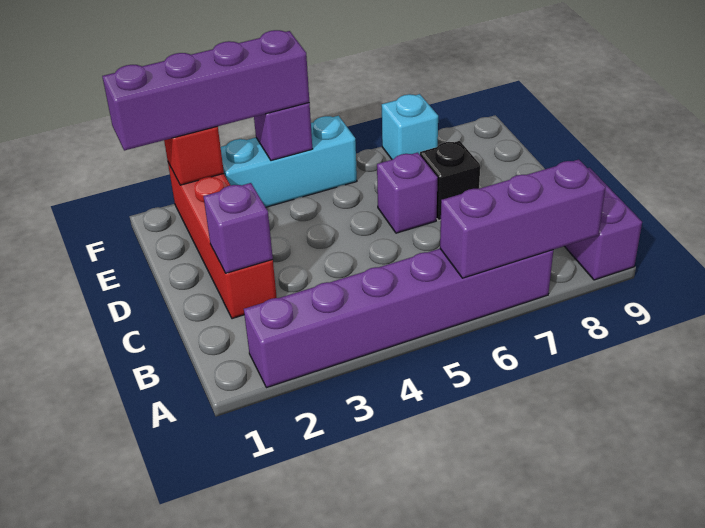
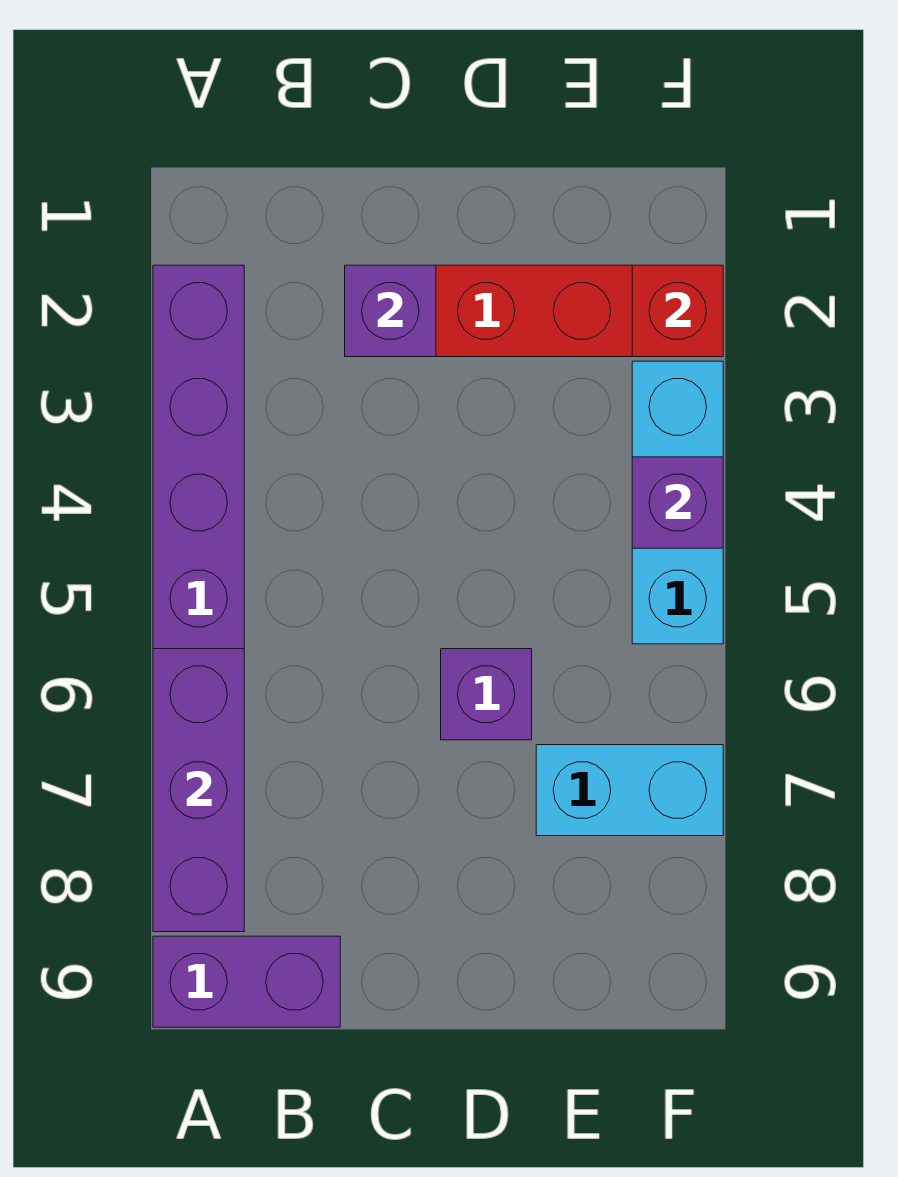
black 1x1 brick [420,141,480,221] -> none
purple 1x4 brick [102,30,309,151] -> none
cyan 1x1 brick [382,94,438,160] -> cyan 1x2 brick [536,745,723,836]

